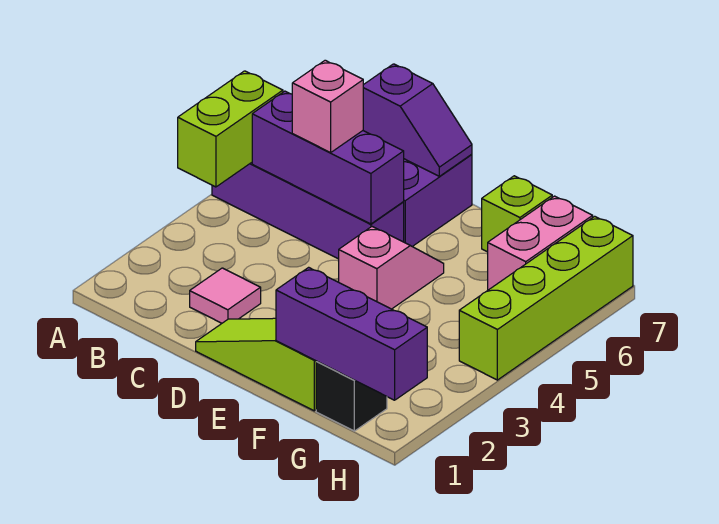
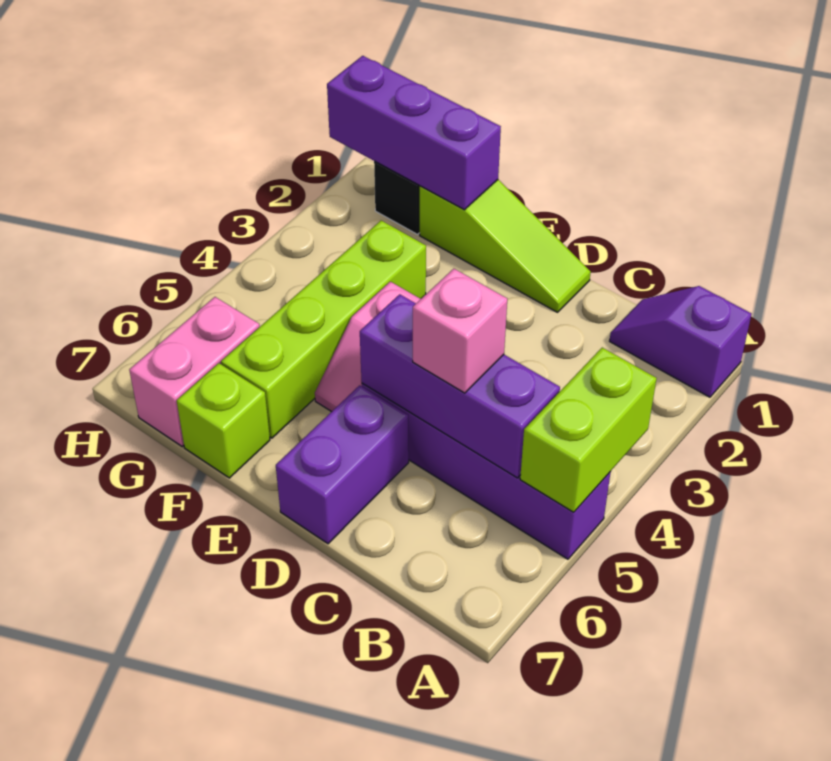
pink 1x1 tile [190,268,261,323] -> none
purple 1x2 slope [363,64,472,176] -> purple 1x2 slope moved to [610,286,751,397]
lime 1x4 brick [459,216,633,380] -> lime 1x4 brick moved to [221,221,426,438]

